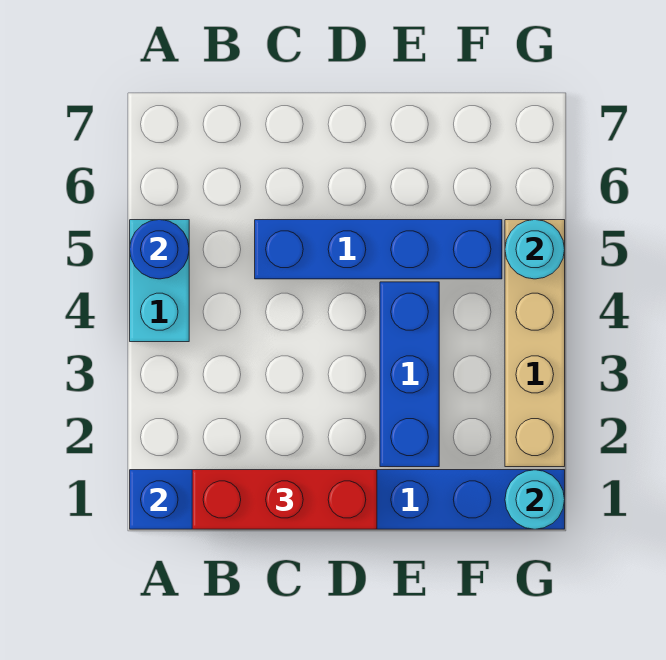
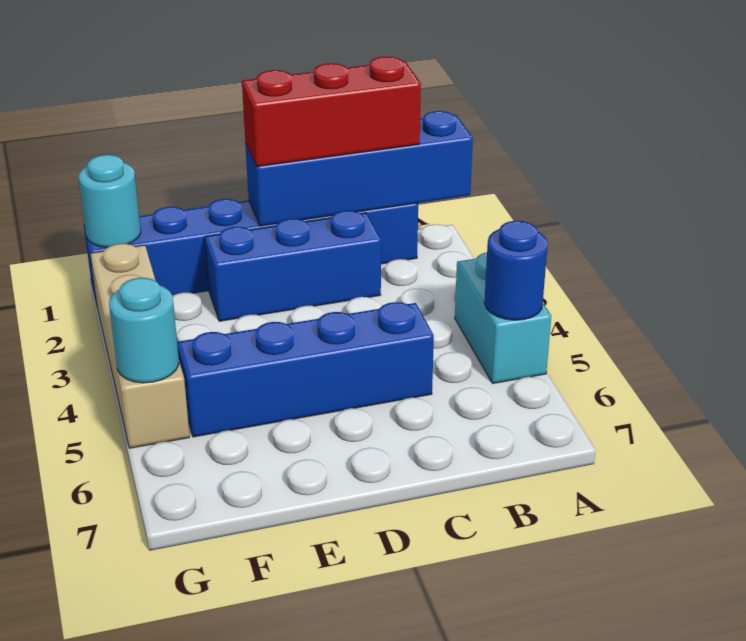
blue 1x3 brick [380,282,439,467] -> blue 1x3 brick turned to [205,211,381,321]

